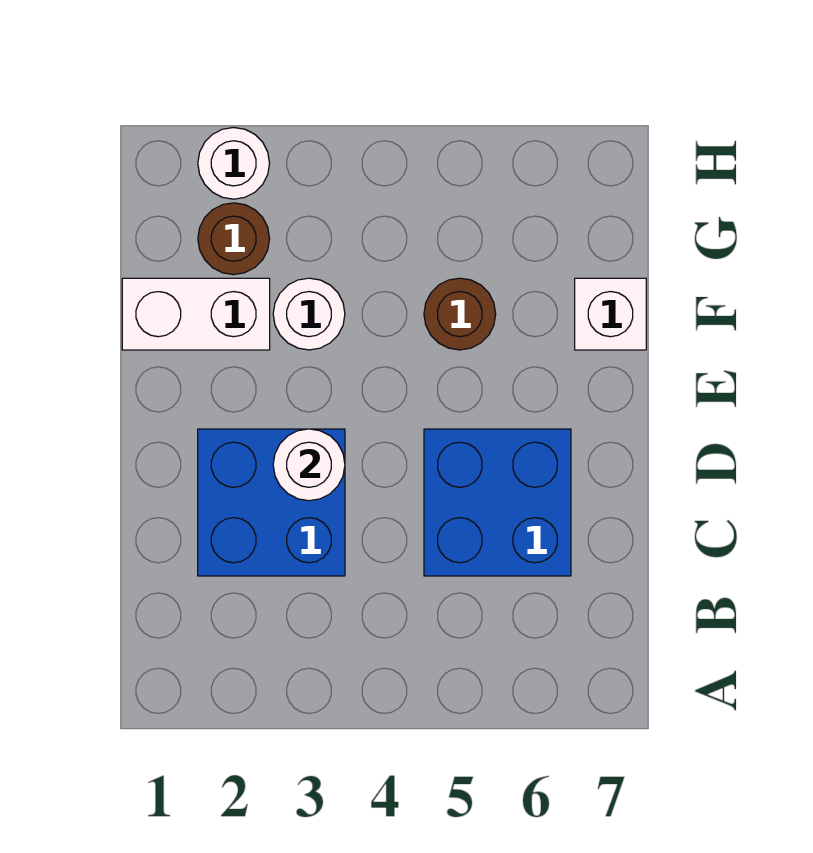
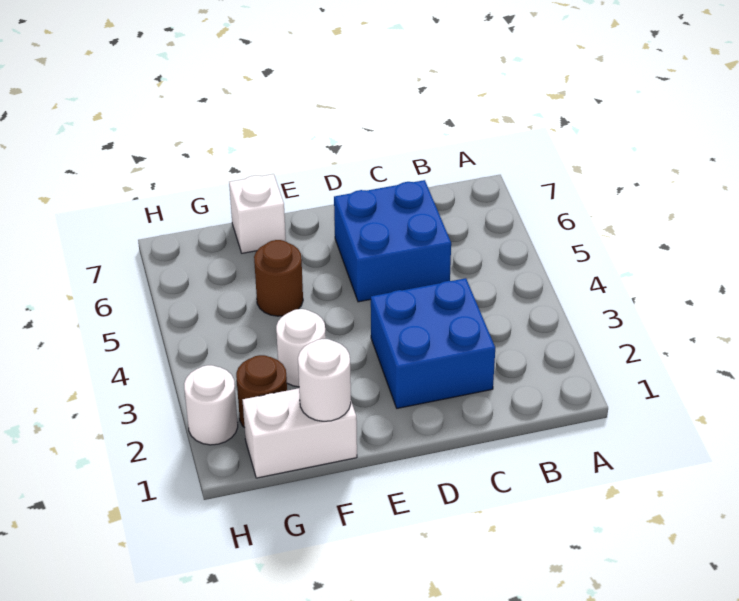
white 1x1 round brick [273,429,345,501] -> white 1x1 round brick moved to [298,339,351,421]
white 1x2 brick [122,278,270,350] -> white 1x2 brick turned to [243,388,357,478]

